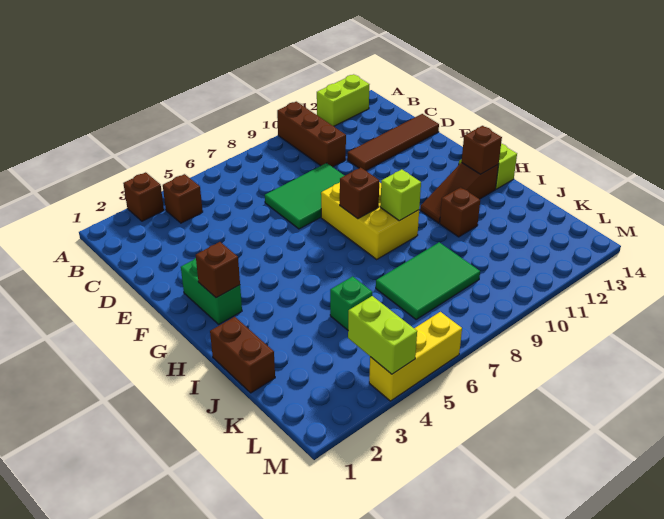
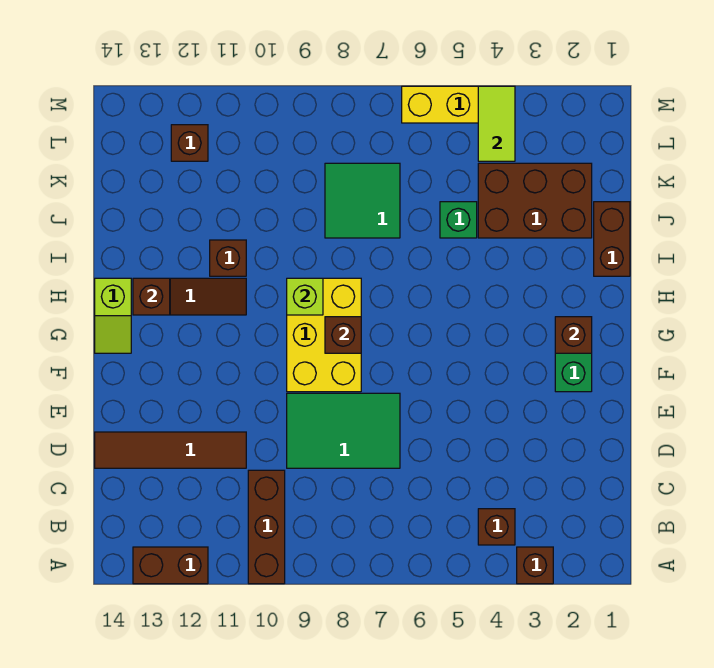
lime 1x2 brick [317,74,370,126] -> brown 1x2 brick [133,547,208,584]
none -> brown 2x3 brick [478,163,592,238]
green 2x3 tile [376,242,480,319] -> green 2x2 tile [325,163,400,238]
lime 1x2 brick [348,296,417,374] -> lime 1x2 tile [478,86,515,161]
none -> brown 1x1 brick [171,125,208,161]

